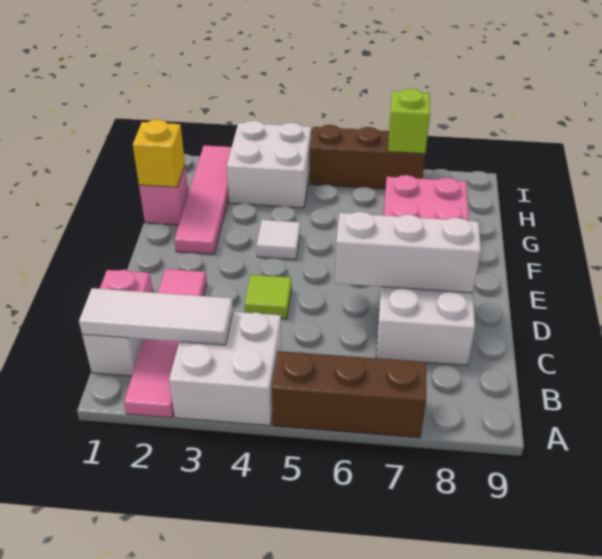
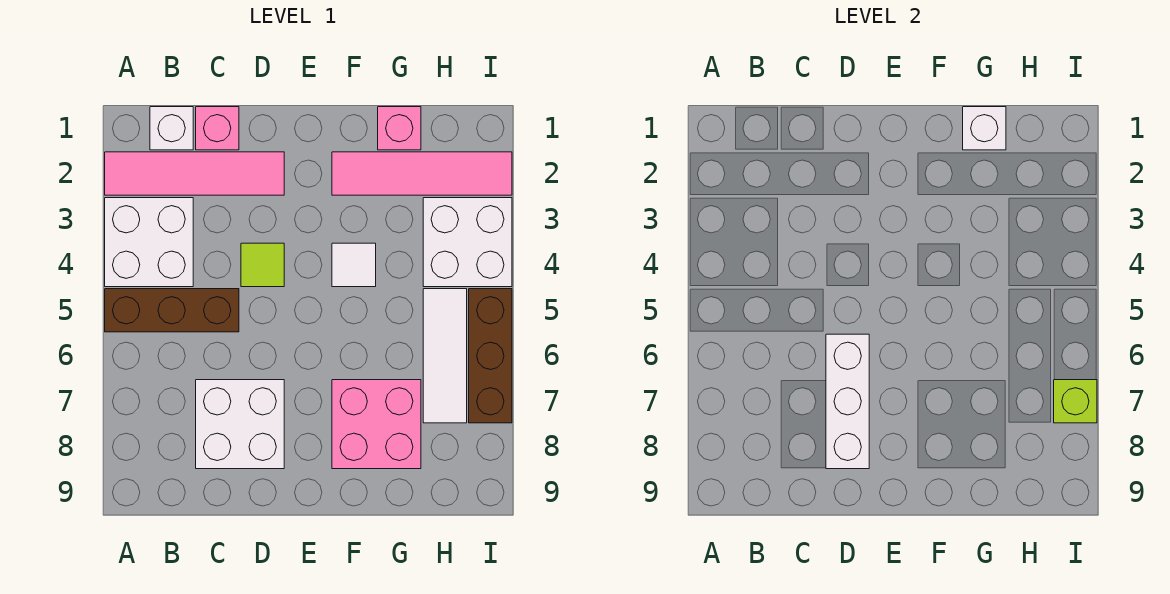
brown 1x3 brick [272,351,426,438] -> brown 1x3 brick turned to [105,289,239,332]
white 1x3 tile [79,288,233,345] -> white 1x3 tile moved to [423,289,467,423]
yellow 1x1 brick [133,120,185,187] -> white 1x1 brick [963,107,1006,150]

